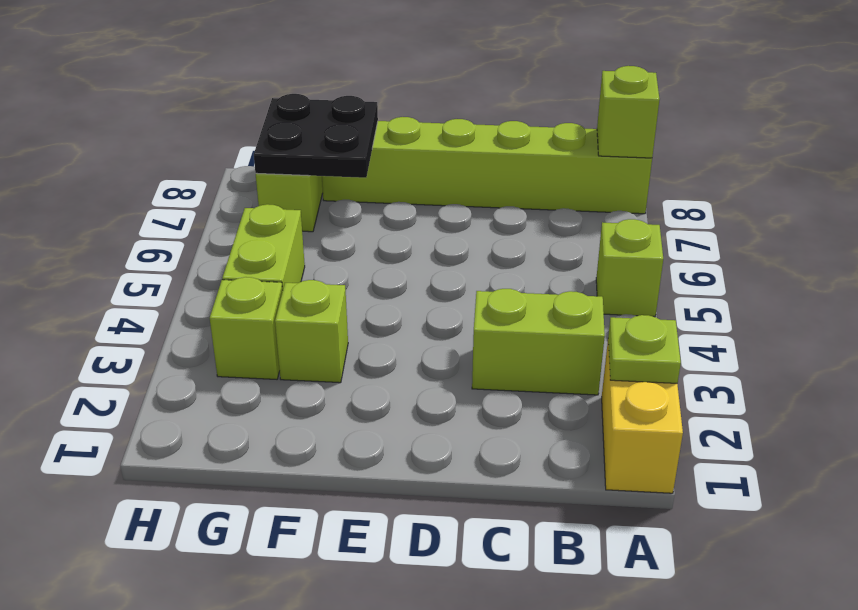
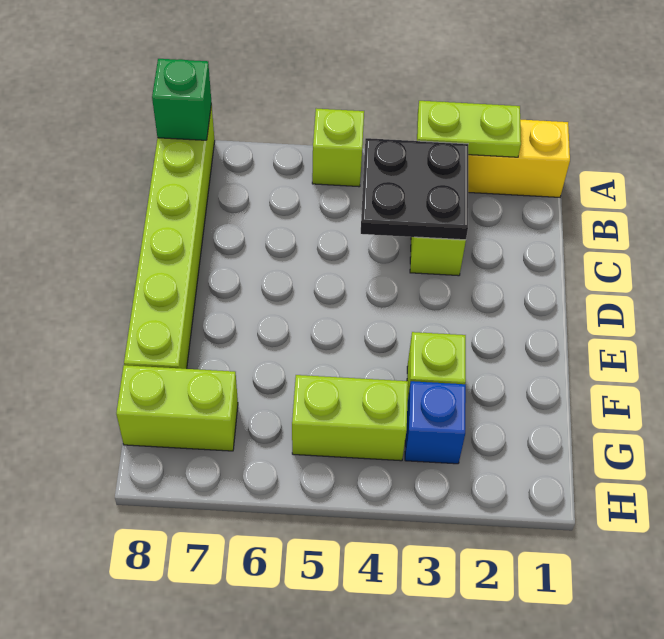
lime 1x1 plate [608,315,681,383] -> lime 1x2 plate [417,101,521,157]
lime 1x1 brick [597,66,660,158] -> green 1x1 brick [152,59,212,140]
black 2x2 plate [254,94,378,178] -> black 2x2 plate moved to [361,138,468,240]
lime 1x1 brick [210,277,283,379] -> blue 1x1 brick [405,381,466,464]

